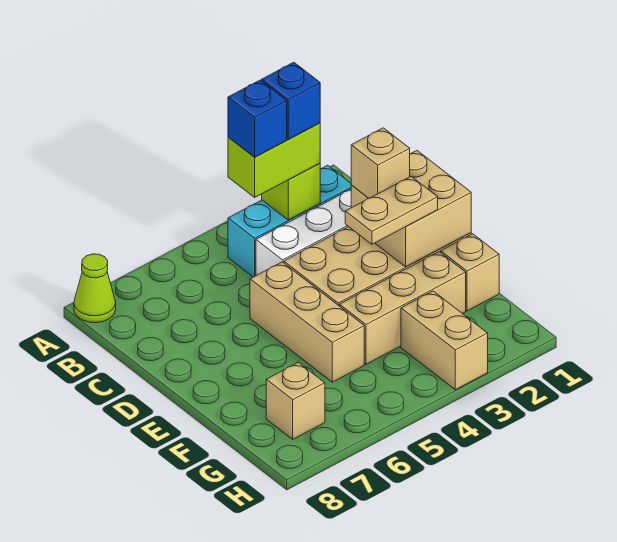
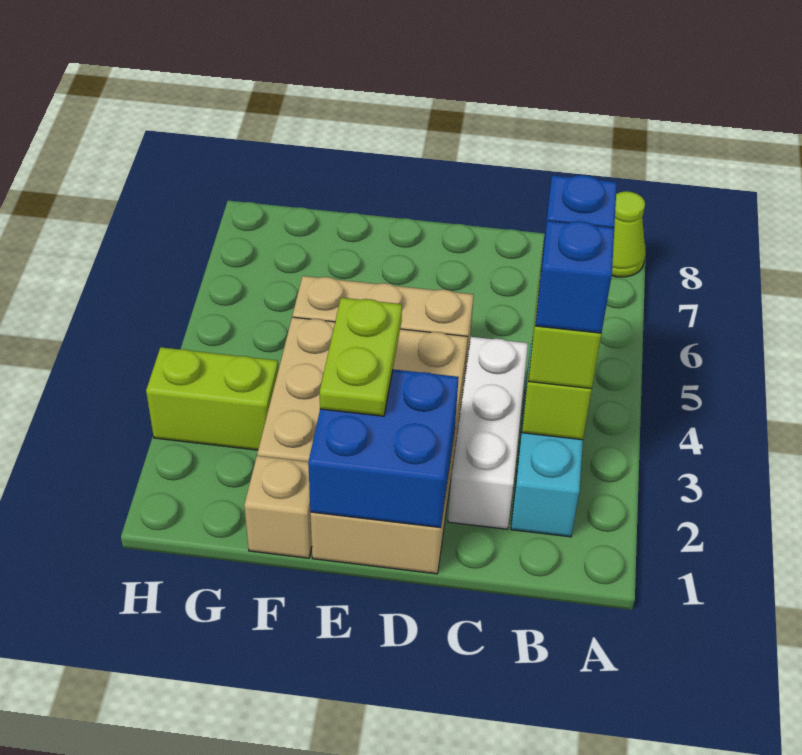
tan 2x2 brick [351,151,471,267] -> blue 2x2 brick [308,369,459,528]
tan 1x1 brick [351,128,410,198] -> none
tan 1x2 plate [345,176,438,244] -> lime 1x2 plate [320,298,402,416]
tan 1x2 brick [401,291,488,390] -> lime 1x2 brick [146,347,279,450]
tan 1x1 brick [266,362,325,439] -> none

